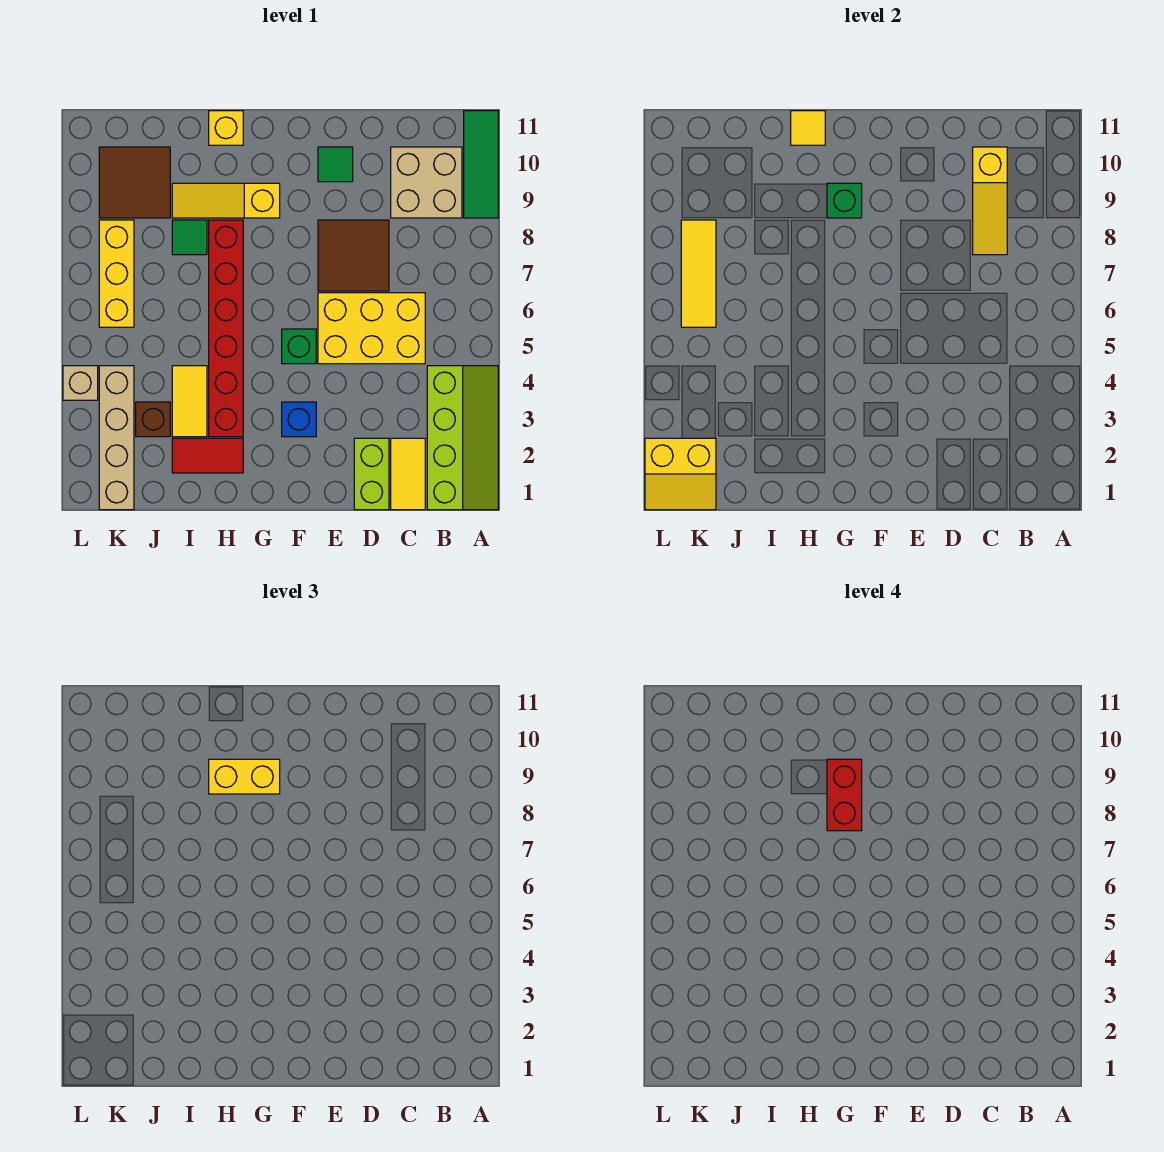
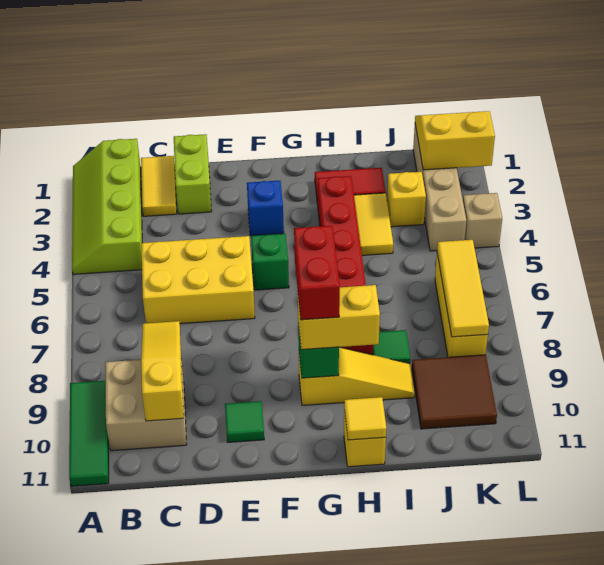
brown 2x2 tile [318,220,389,291] -> none
brown 1x1 brick [136,402,170,437] -> yellow 1x1 brick [387,172,426,227]

